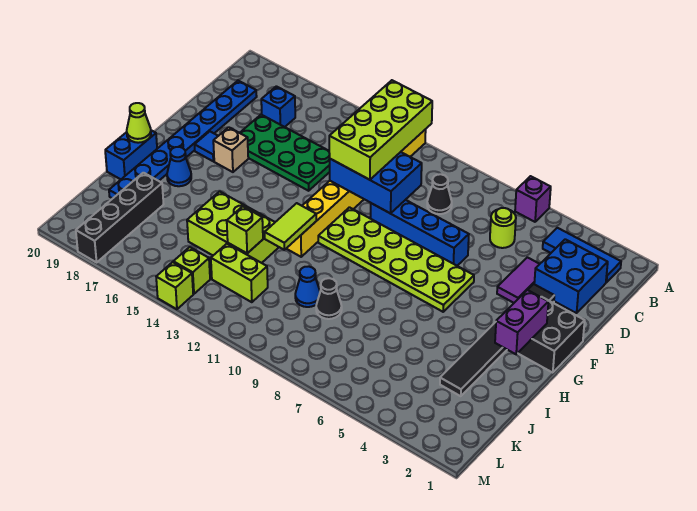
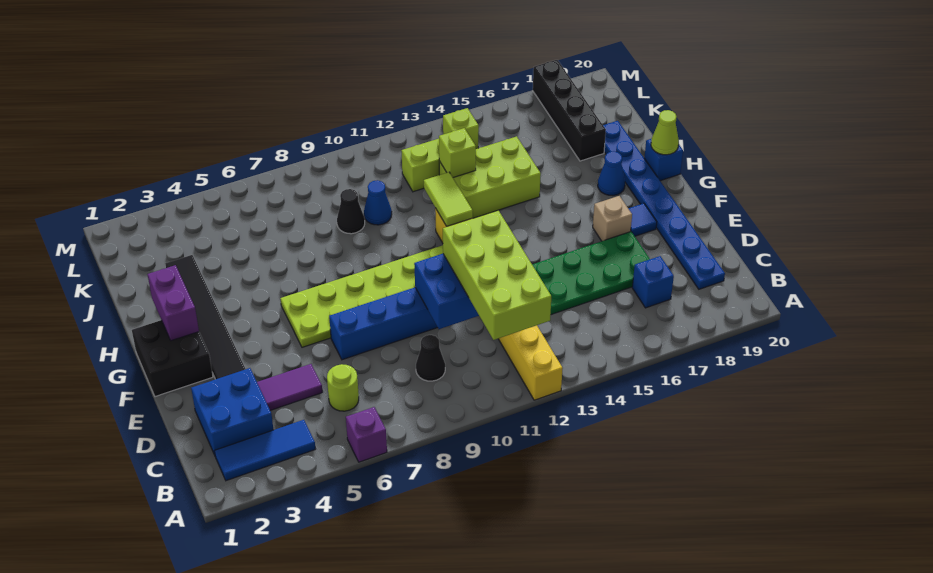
purple 1x2 tile [497,257,539,303] -> purple 1x2 tile turned to [257,364,322,410]
blue 1x2 brick [105,130,157,179] -> blue 1x1 brick [644,139,683,181]
lime 1x1 brick [156,262,193,309] -> none

